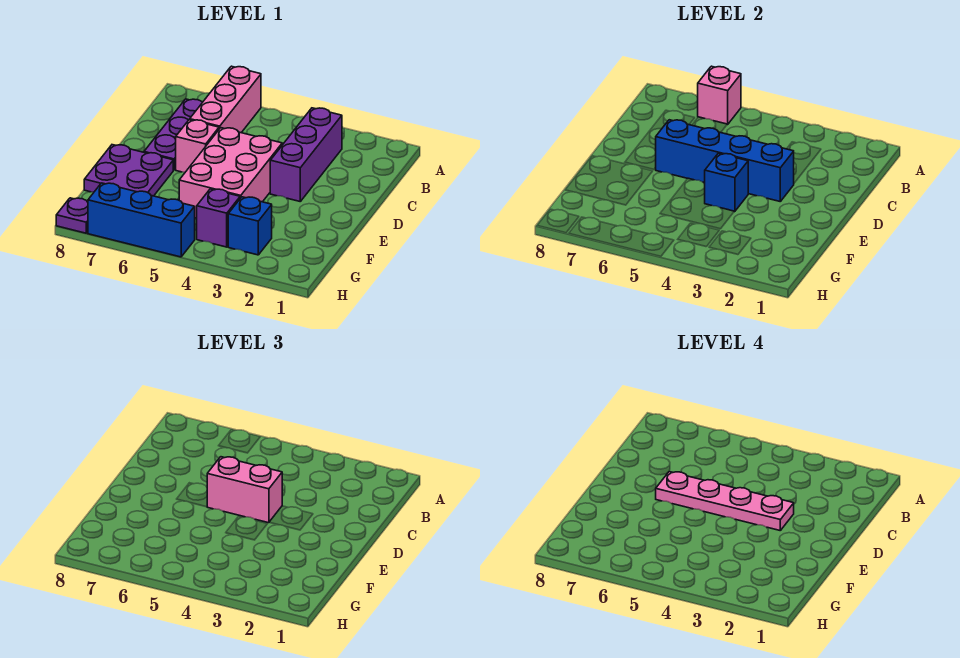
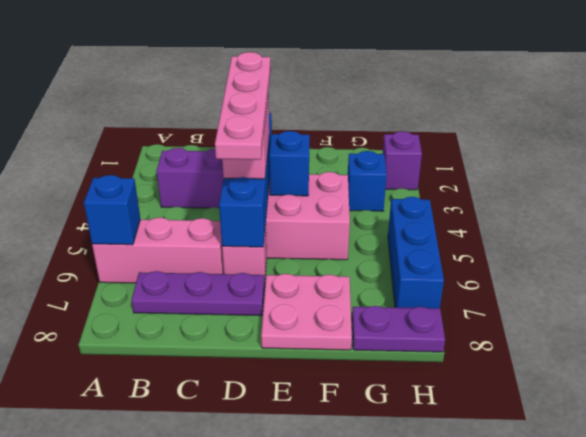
pink 1x1 brick [698,66,741,125] -> blue 1x1 brick [84,175,140,245]
purple 2x2 plate [84,145,173,196] -> pink 2x2 plate [261,274,352,350]
purple 1x1 brick [197,189,240,247] -> purple 1x1 brick moved to [382,131,422,190]
purple 1x1 plate [56,198,88,233] -> purple 1x2 plate [352,306,445,352]

